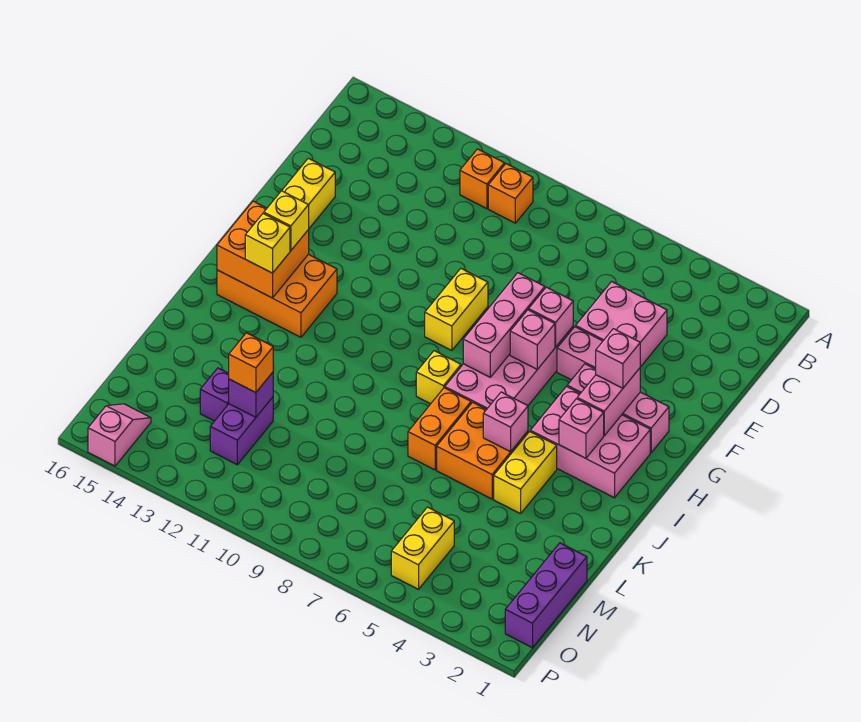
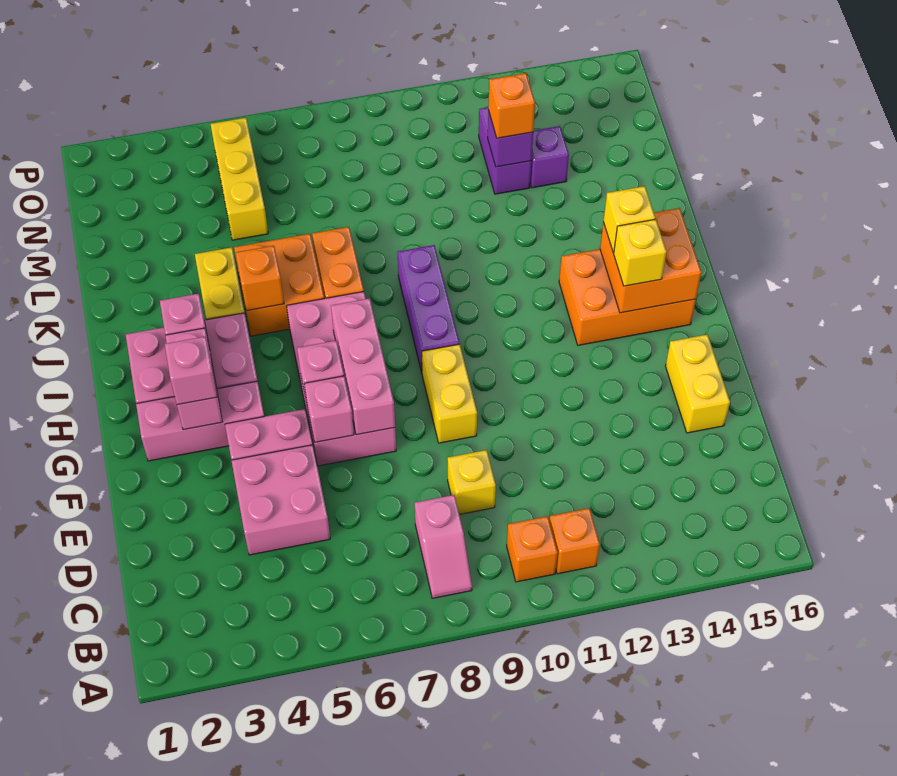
yellow 1x1 brick [416,351,461,404] -> yellow 1x1 brick moved to [448,450,496,514]
pink 1x1 brick [483,392,528,452] -> orange 1x1 brick [236,246,284,311]
purple 1x3 brick [505,543,587,648] -> purple 1x3 brick moved to [398,245,459,373]
yellow 1x2 brick [391,507,454,589] -> yellow 1x3 brick [211,118,268,240]
pink 1x2 slope [88,404,151,466] -> pink 1x2 slope moved to [415,495,472,598]

